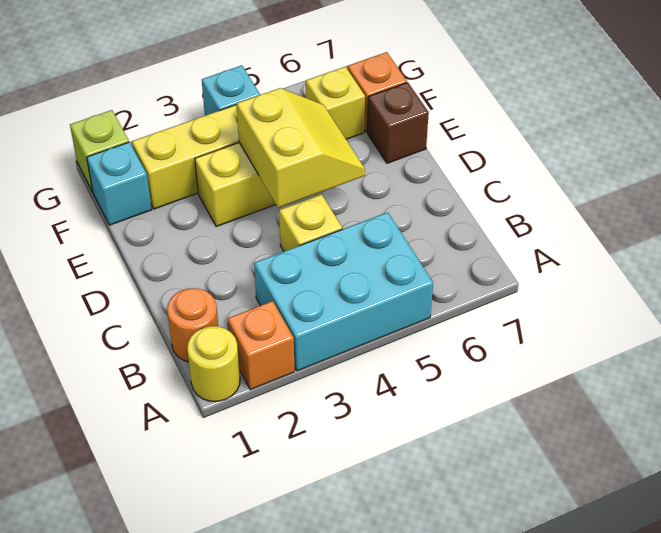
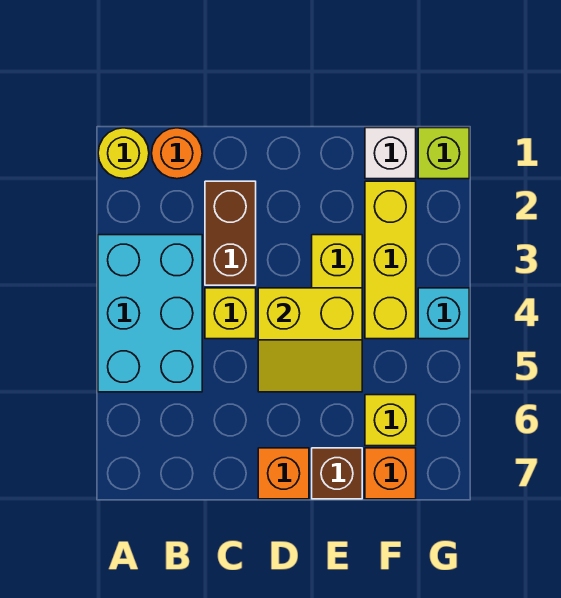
orange 1x1 brick [228,301,295,389] -> orange 1x1 brick moved to [258,448,309,499]
none -> brown 1x2 brick [205,181,256,285]
cyan 1x1 brick [87,142,152,225] -> white 1x1 brick [365,128,416,179]

